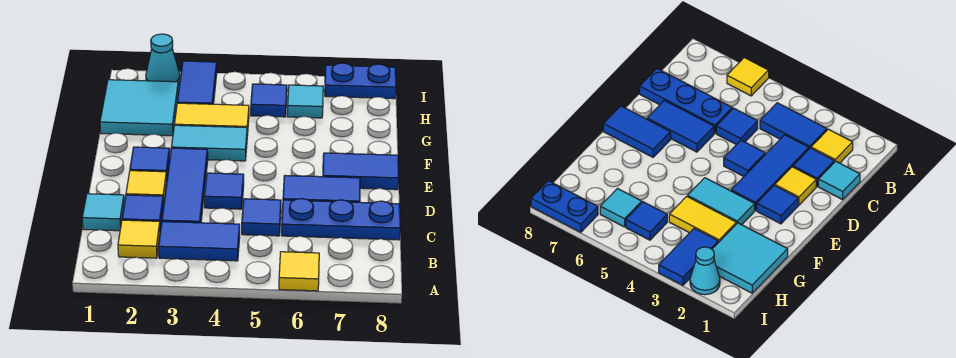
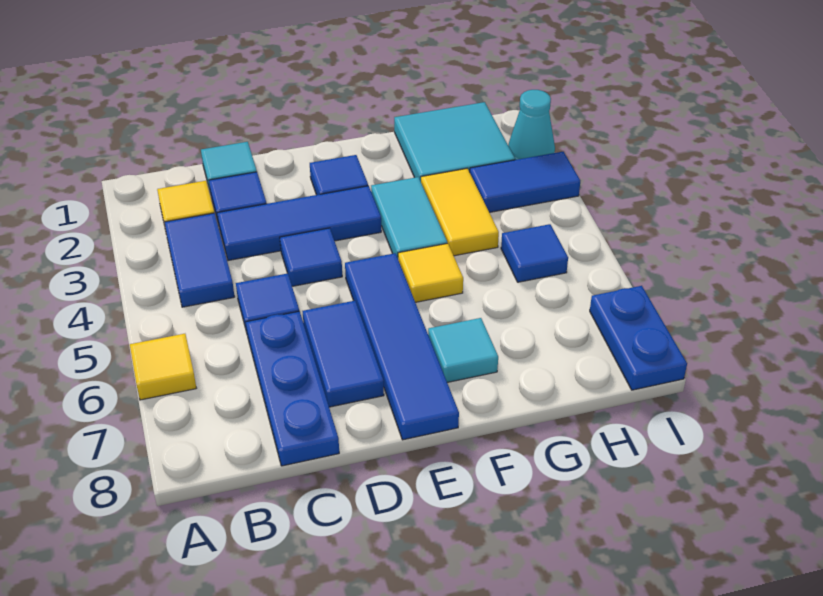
yellow 1x1 tile [126,171,167,206] -> yellow 1x1 tile moved to [398,243,463,302]
blue 1x2 tile [323,153,399,190] -> blue 1x4 tile [345,253,459,440]
cyan 1x1 tile [287,85,323,118] -> cyan 1x1 tile moved to [428,318,498,382]

